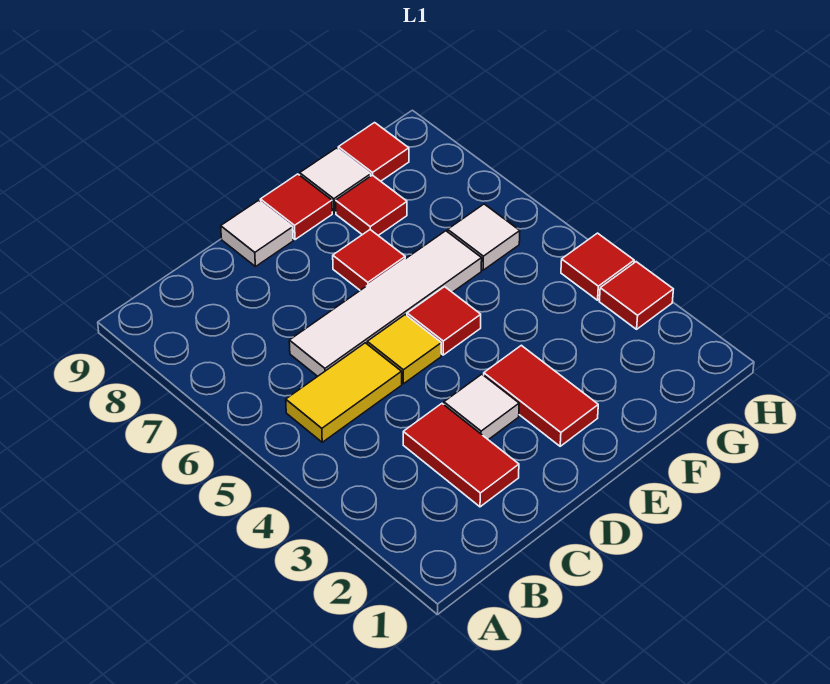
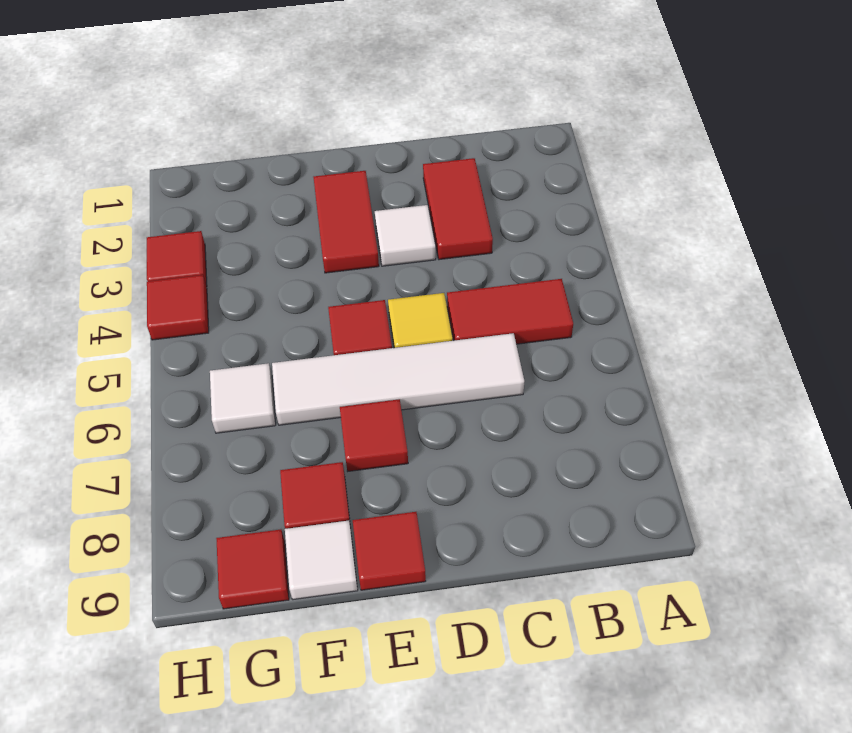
yellow 1x2 tile [286,343,402,442] -> red 1x2 tile [447,279,573,344]
white 1x1 tile [221,200,293,267] -> none

